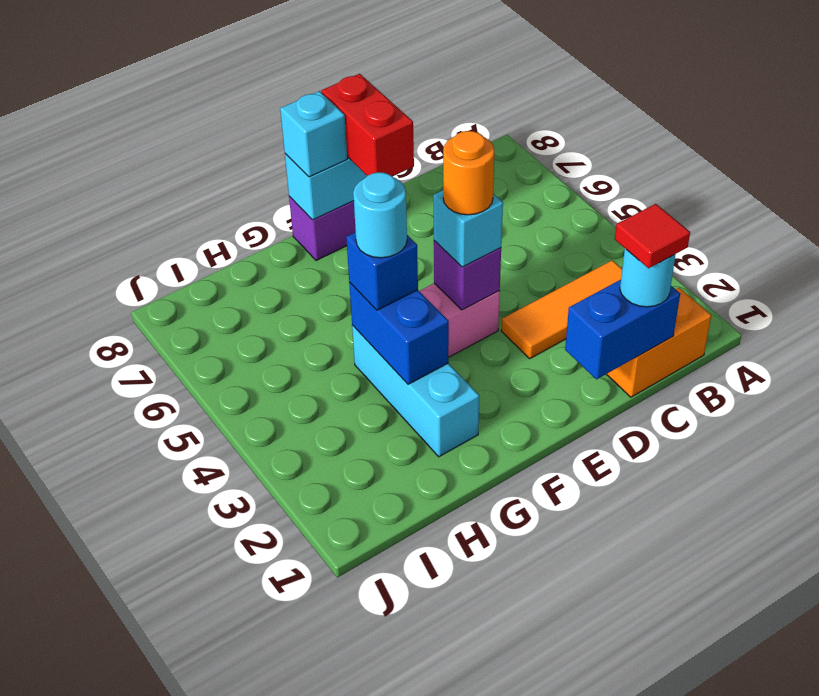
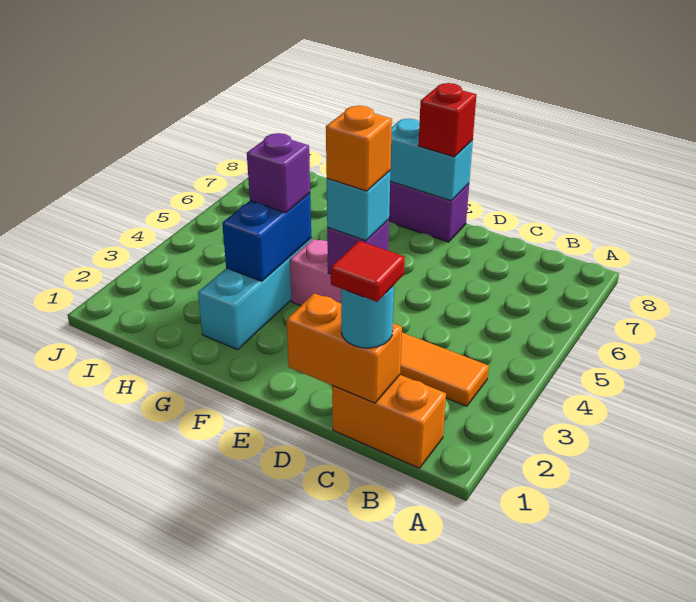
blue 1x2 brick [565,280,680,379] -> orange 1x2 brick [287,293,402,403]
orange 1x1 round brick [443,131,494,215] -> orange 1x1 brick [326,106,392,191]
red 1x2 brick [321,74,414,177] -> red 1x1 brick [418,83,476,157]
cyan 1x1 brick [280,91,347,177] -> none
blue 1x1 brick [346,232,418,310] -> purple 1x1 brick [247,133,310,213]
cyan 1x1 round brick [353,172,407,258] -> none

